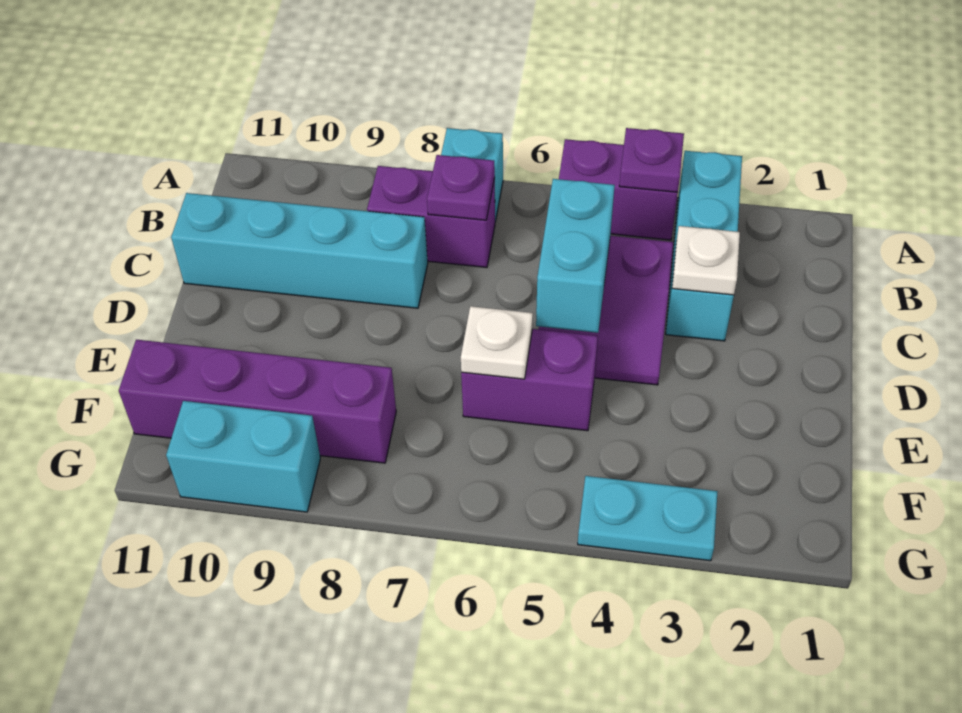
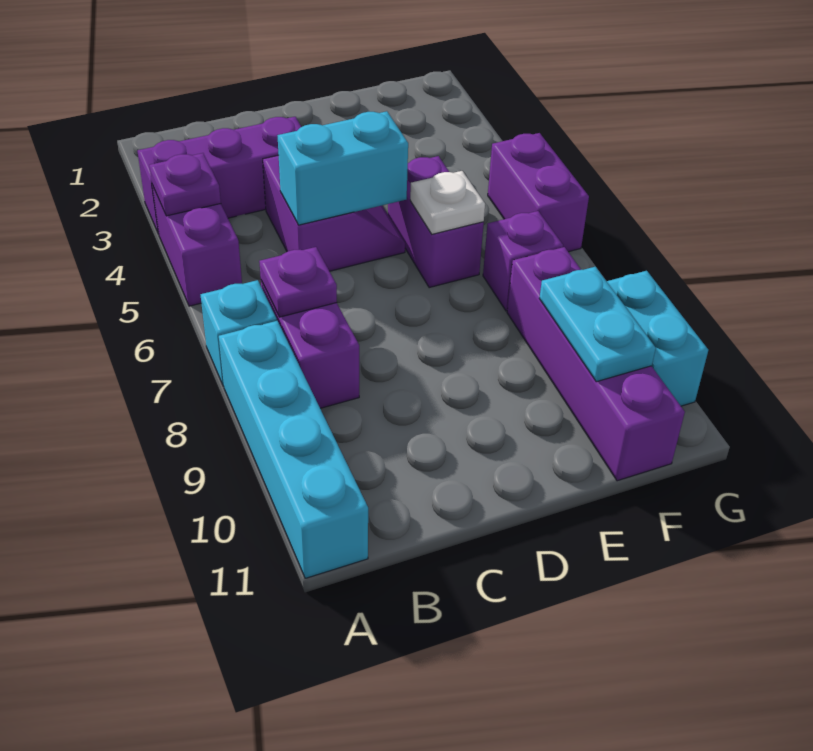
cyan 1x3 brick [666,151,742,341] -> purple 1x3 brick [138,117,301,234]
white 1x1 plate [672,226,740,295] -> none
cyan 1x4 brick [171,193,428,308] -> cyan 1x4 brick moved to [219,321,368,578]
none -> purple 1x1 brick [483,211,563,311]
cyan 1x2 plate [578,476,718,561] -> cyan 1x2 plate moved to [539,267,656,382]
none -> purple 1x2 brick [488,133,589,252]

